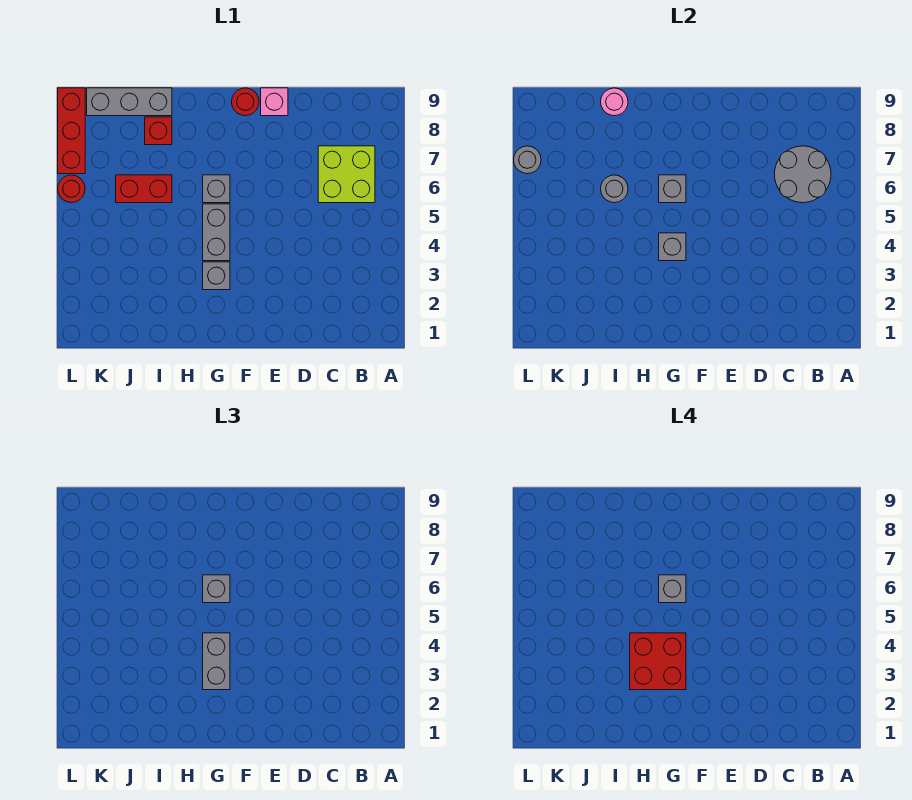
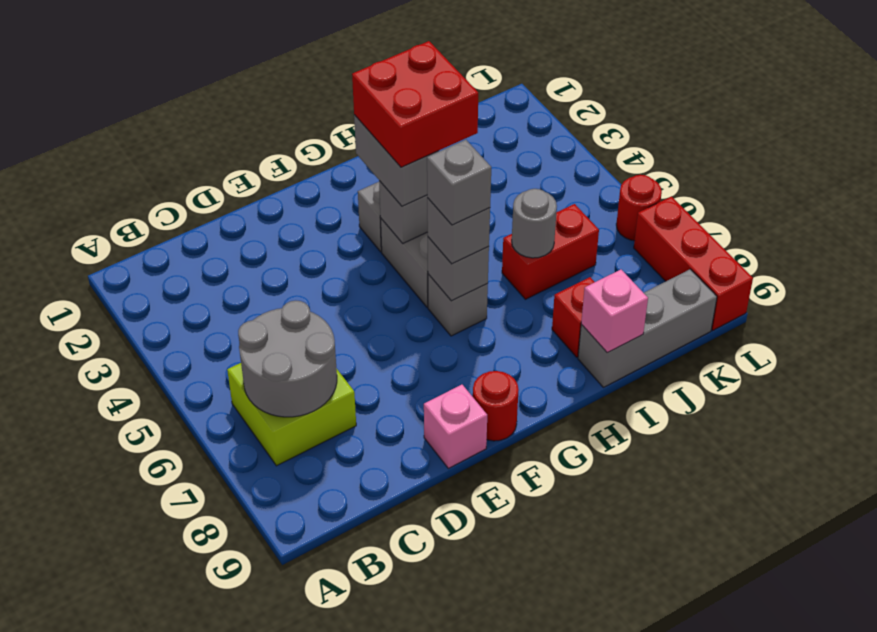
pink 1x1 round brick [601,88,628,116] -> pink 1x1 brick [581,270,648,353]
grey 1x1 round brick [514,146,541,174] -> none

